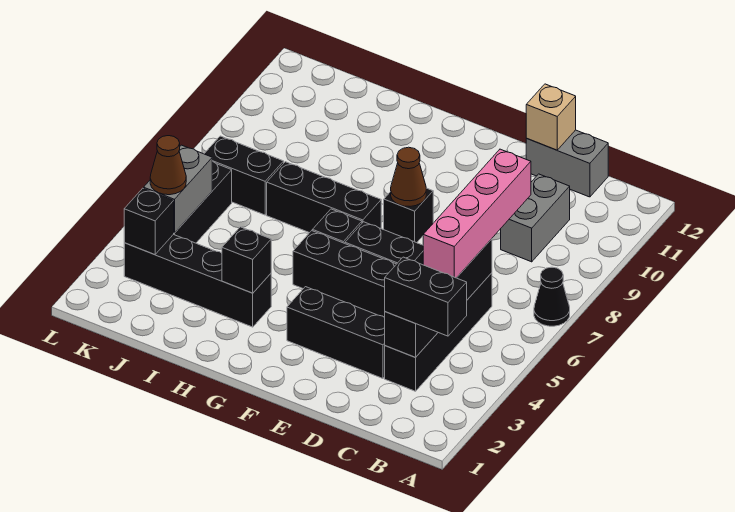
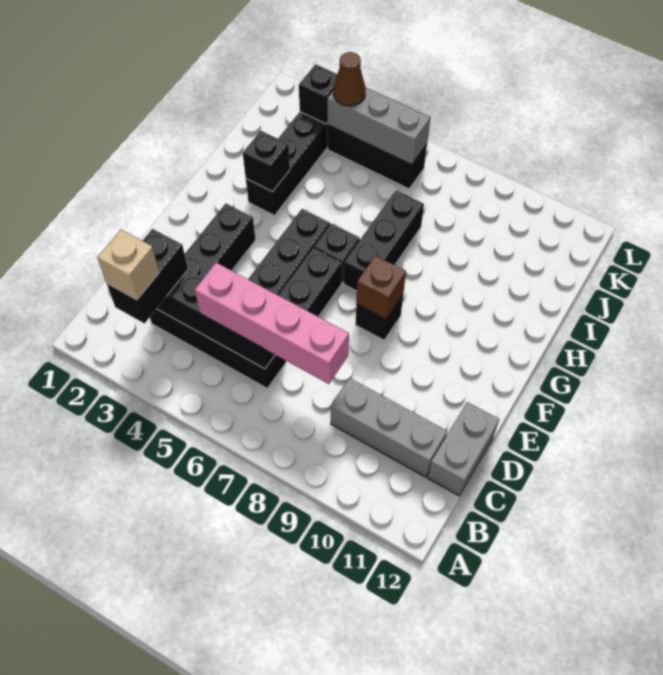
black 1x1 cone [534,267,570,326] -> none
grey 1x2 brick [501,174,570,262] -> grey 1x3 brick [331,378,447,477]
tan 1x1 brick [526,84,576,150] -> tan 1x1 brick moved to [97,230,159,300]
brown 1x1 cone [391,147,426,206] -> brown 1x1 brick [356,256,406,319]
black 1x2 brick [204,136,284,215] -> none
grey 1x2 brick [144,145,212,233] -> grey 1x3 brick [327,87,430,165]

